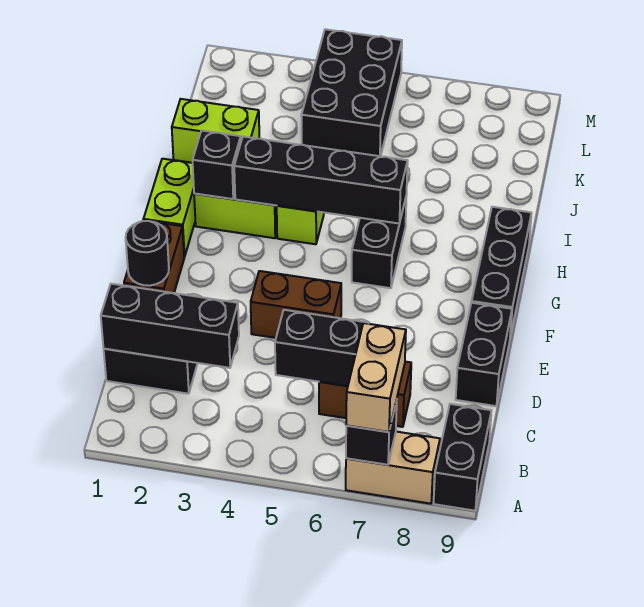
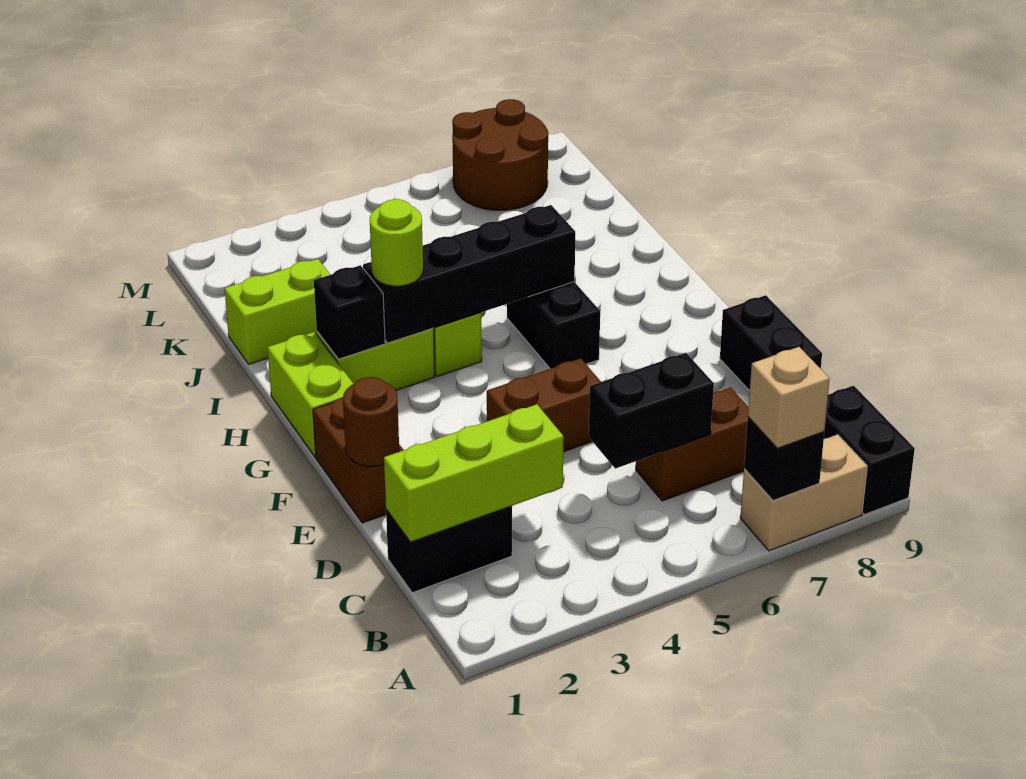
tan 1x2 brick [346,323,406,432] -> tan 1x1 brick [748,347,830,448]
black 1x3 brick [101,284,239,368] -> lime 1x3 brick [384,404,564,542]
black 1x1 round brick [126,221,169,286] -> brown 1x1 round brick [343,377,399,466]
black 1x3 brick [472,207,532,337] -> none
none -> lime 1x1 round brick [370,199,423,286]
black 2x3 brick [301,29,402,156] -> none
none -> brown 2x2 round brick [452,99,548,210]

